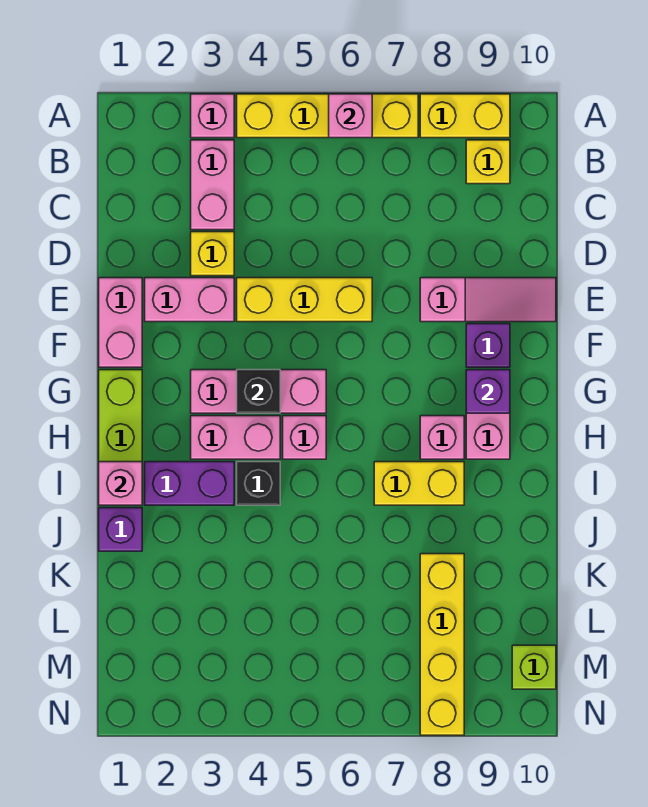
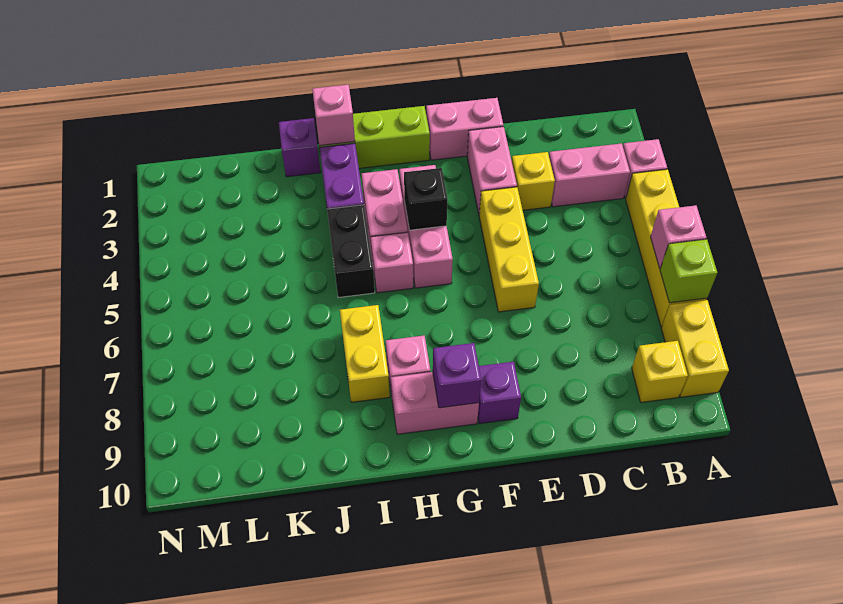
pink 1x3 slope [420,278,556,322] -> none
black 1x1 brick [237,462,280,505] -> black 1x2 brick [327,205,375,298]
yellow 1x4 brick [420,554,464,735] -> none
lime 1x1 brick [512,645,556,689] -> lime 1x1 brick moved to [660,239,717,303]

